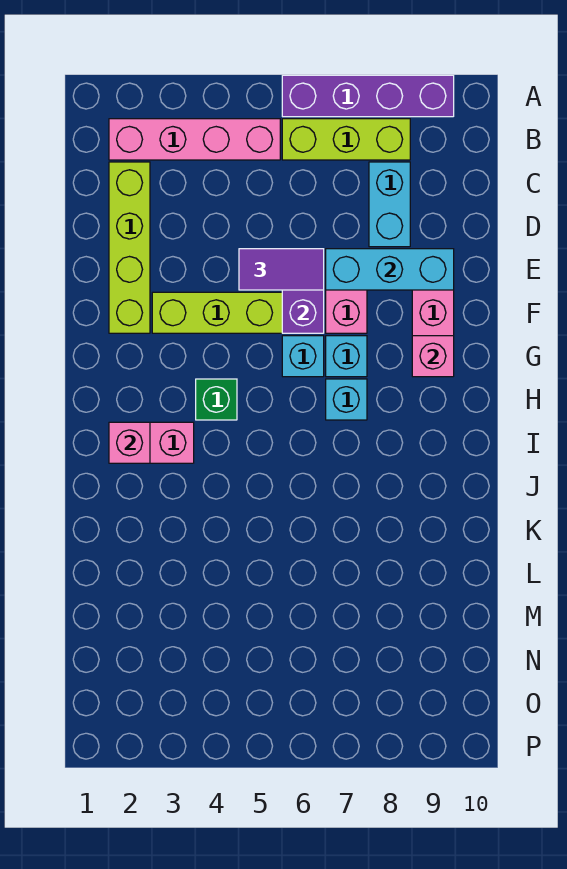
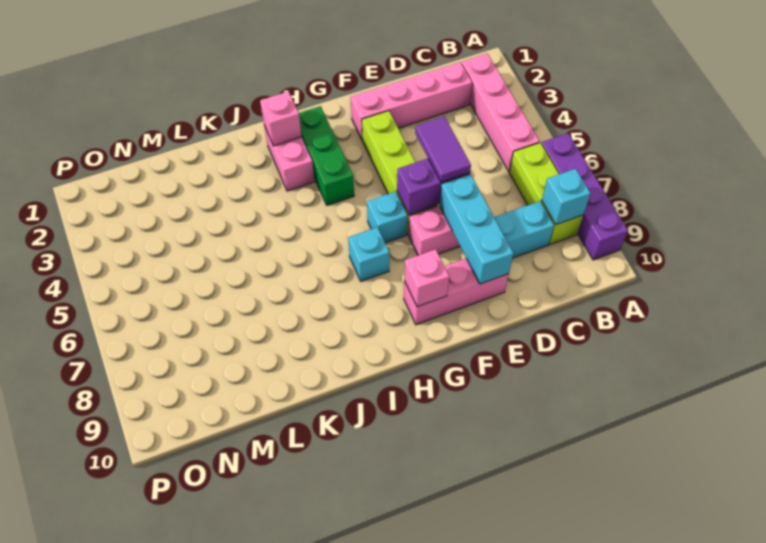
lime 1x4 brick [109,162,150,333] -> pink 1x4 brick [351,62,472,139]
cyan 1x1 brick [326,336,367,377] -> cyan 1x1 brick moved to [542,169,590,224]
green 1x1 brick [196,379,237,420] -> green 1x3 brick [299,106,354,205]

